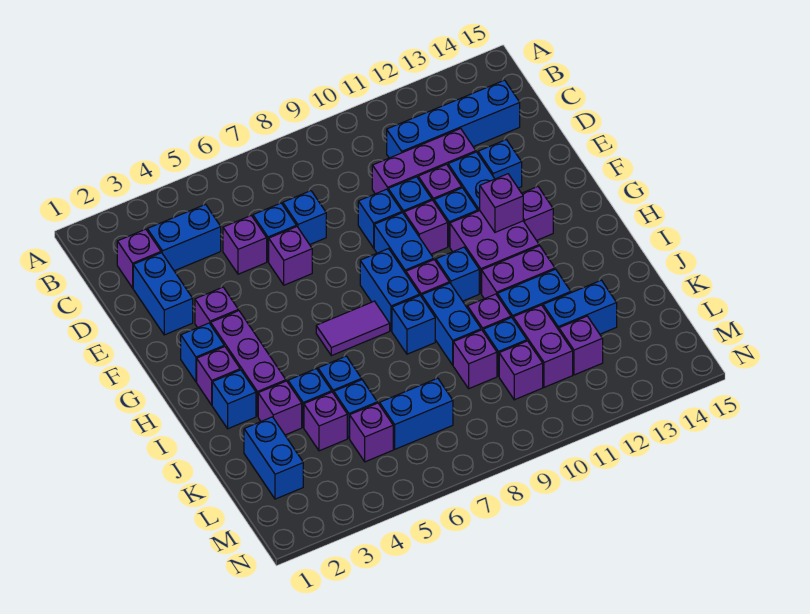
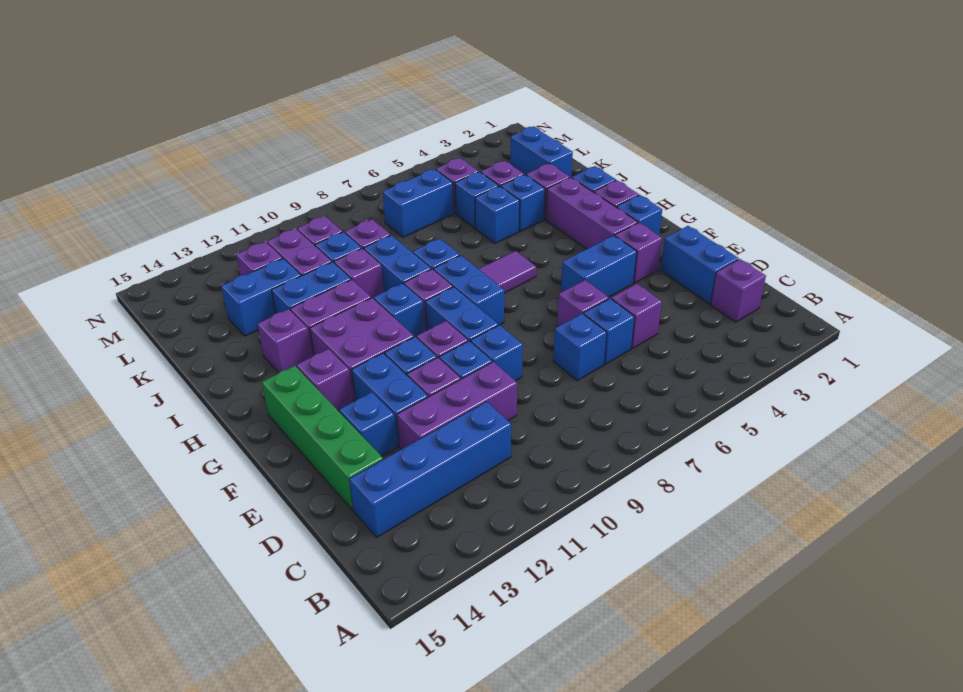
blue 1x2 brick [147,204,221,271] -> blue 1x2 brick moved to [561,235,637,297]
none -> green 1x4 brick [262,366,383,510]
purple 1x1 brick [480,174,523,232] -> purple 1x1 brick moved to [257,309,312,373]

